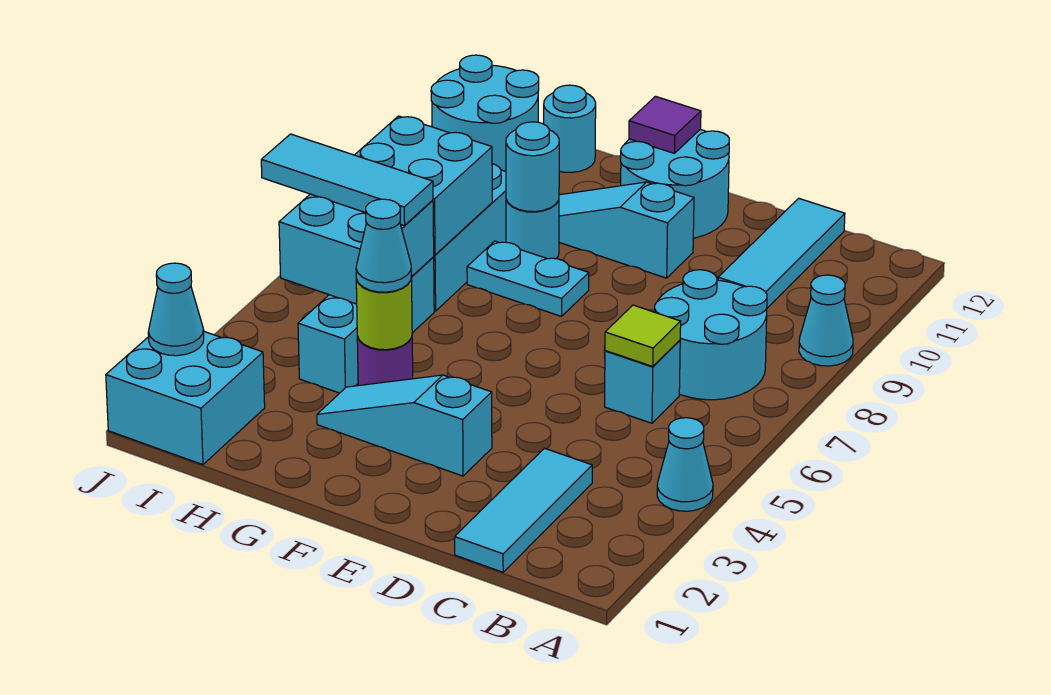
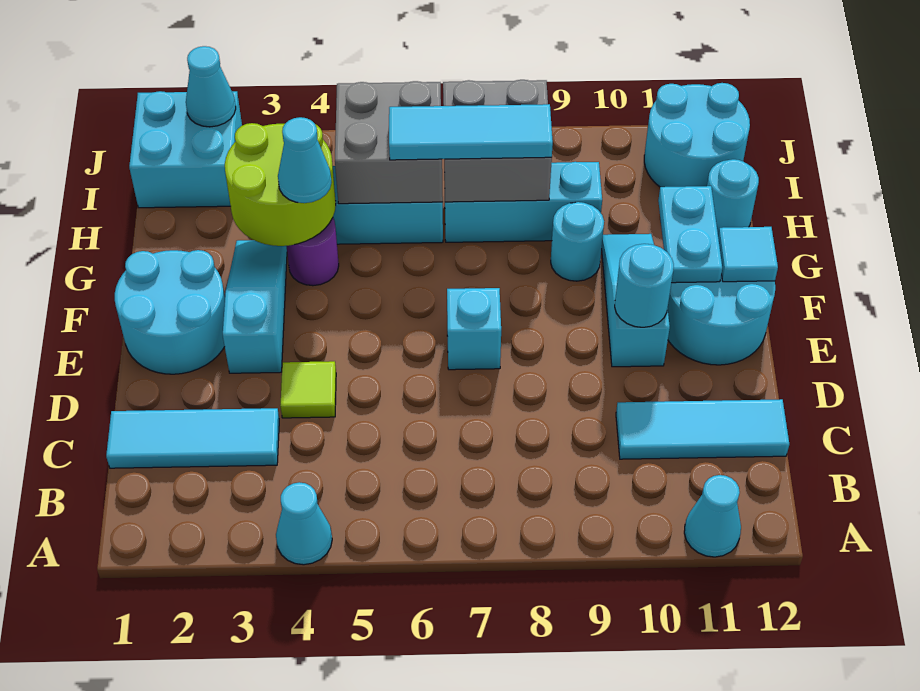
cyan 1x1 cone [799,275,853,366] -> cyan 1x1 cone moved to [684,475,741,557]
cyan 2x2 round brick [655,270,767,400] -> cyan 2x2 round brick moved to [115,250,225,374]
cyan 1x1 brick [605,340,680,423] -> cyan 1x1 brick moved to [447,288,501,370]
lime 1x1 tile [605,305,681,367] -> lime 1x1 tile moved to [280,361,336,418]
cyan 1x2 plate [467,241,589,316] -> cyan 1x2 plate moved to [658,186,722,283]
purple 1x1 tile [629,97,701,153] -> cyan 1x1 tile [718,227,778,282]
lime 1x1 round brick [356,276,412,350] -> lime 2x2 round brick [225,123,336,246]
cyan 1x1 round brick [506,122,559,212] -> cyan 1x1 round brick moved to [615,244,674,327]
cyan 2x2 brick [279,194,434,304] -> grey 2x2 brick [335,81,443,204]
cyan 1x3 tile [261,134,433,226] -> cyan 1x3 tile turned to [389,104,553,160]
cyan 2x2 brick [355,116,492,255] -> grey 2x2 brick [443,80,552,202]

